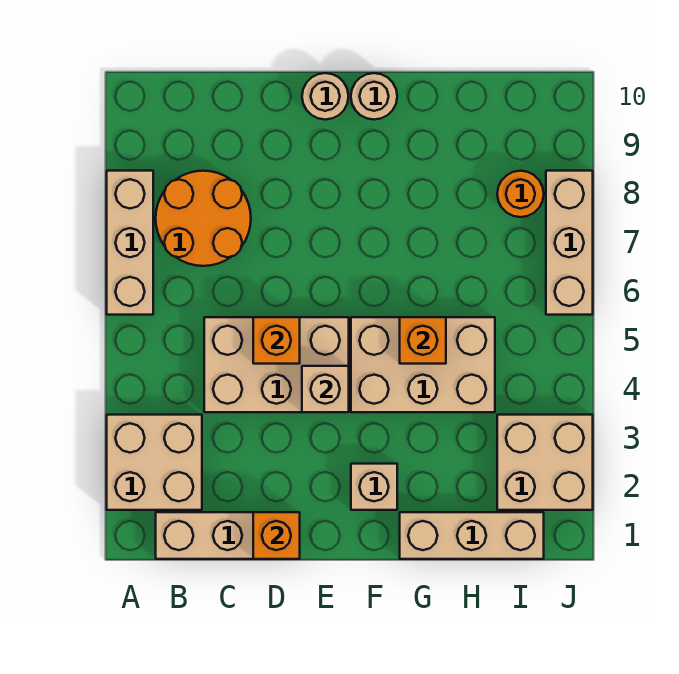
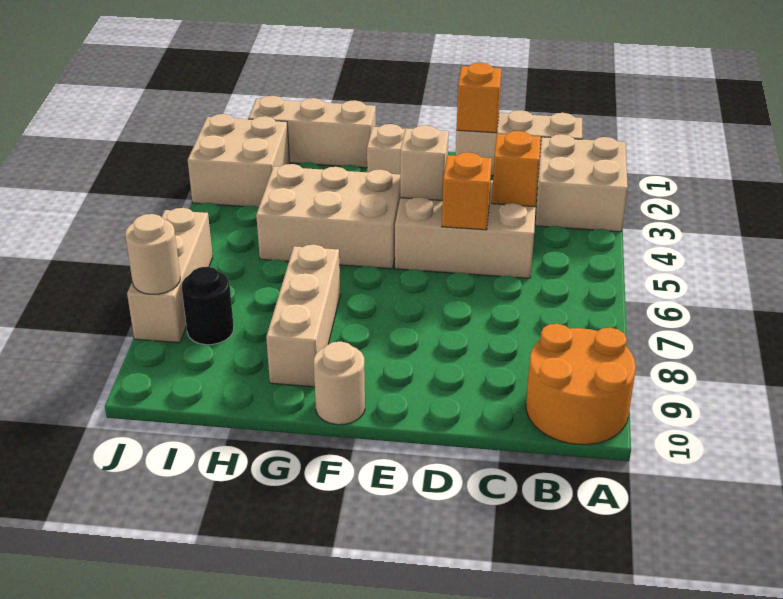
tan 1x3 brick [107,171,153,315] -> tan 1x3 brick moved to [266,245,340,387]
orange 2x2 round brick [156,171,251,266] -> orange 2x2 round brick moved to [526,324,636,445]
tan 1x1 round brick [302,73,348,120] -> tan 1x1 round brick moved to [125,214,180,294]
orange 1x1 brick [400,317,446,364] -> orange 1x1 brick moved to [492,131,541,207]
orange 1x1 round brick [497,171,544,217] -> black 1x1 round brick [182,267,234,345]

